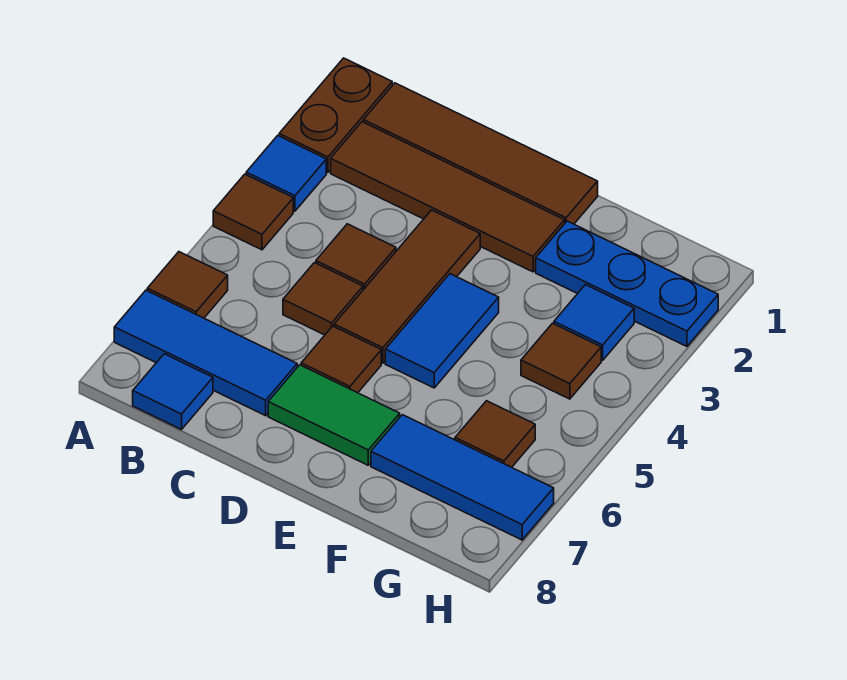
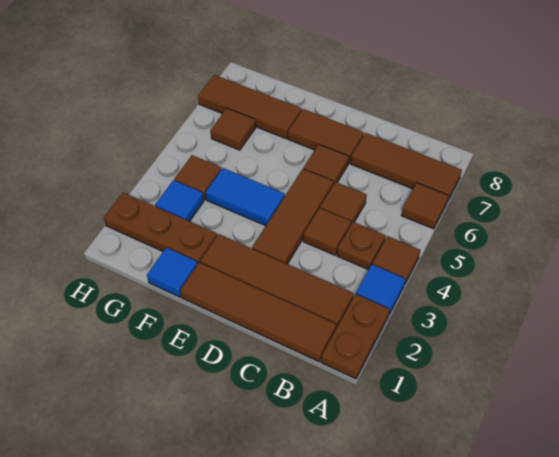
blue 1x3 tile [114,290,297,416] -> brown 1x3 tile [351,133,462,202]
none -> brown 1x1 plate [337,222,385,270]
blue 1x1 tile [133,354,213,430] -> blue 1x1 tile moved to [147,248,198,297]
green 1x2 tile [268,365,400,465] -> brown 1x2 tile [288,109,364,163]
blue 1x2 tile [385,274,499,388] -> blue 1x2 tile turned to [206,168,285,226]
blue 1x3 plate [536,221,718,346] -> brown 1x3 plate [104,193,217,263]
blue 1x3 tile [371,415,554,540] -> brown 1x3 tile [198,75,302,139]

